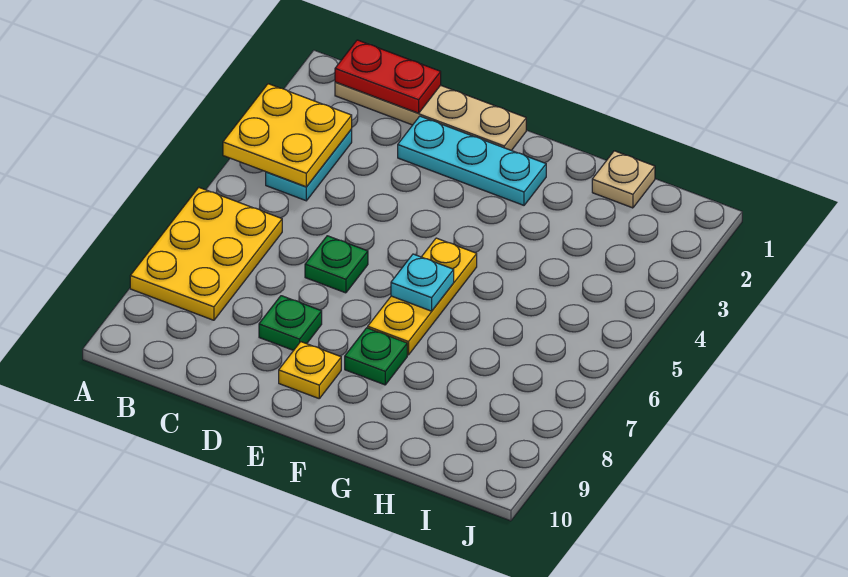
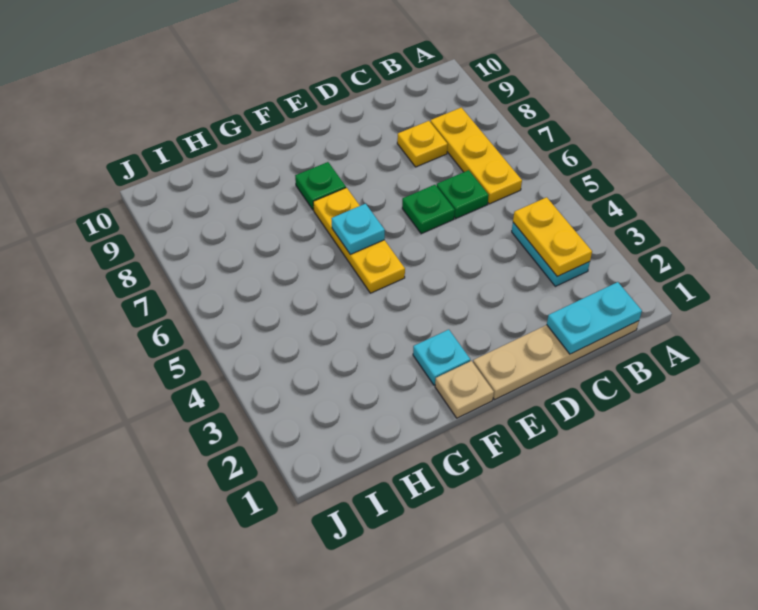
yellow 2x2 plate [223,84,352,187] -> yellow 1x2 plate [513,197,592,276]
yellow 2x3 plate [130,187,282,320] -> yellow 1x3 plate [430,107,522,204]
red 1x2 plate [335,40,441,113] -> cyan 1x2 plate [547,282,642,354]
cyan 1x3 plate [398,116,546,205] -> cyan 1x1 plate [413,330,470,385]
green 1x1 plate [259,296,322,350] -> green 1x1 plate moved to [437,170,489,219]
yellow 1x1 plate [279,342,341,398] -> yellow 1x1 plate moved to [397,121,448,167]
tan 1x1 plate [592,151,655,208] -> tan 1x1 plate moved to [435,361,494,418]

